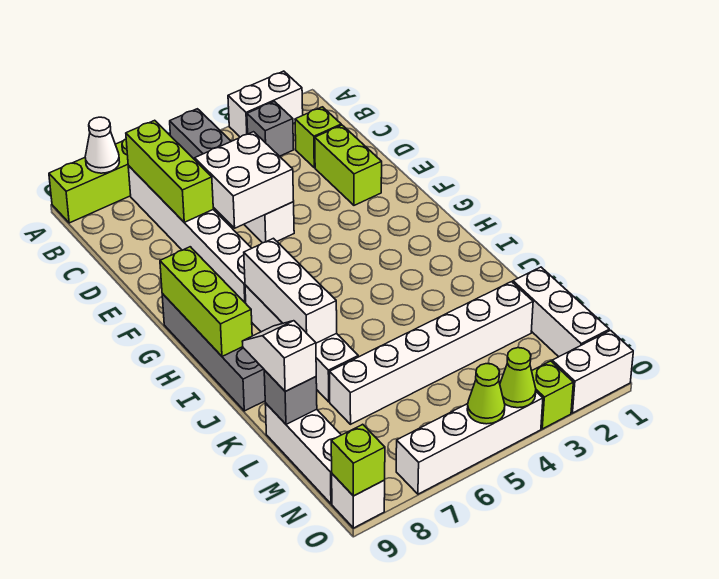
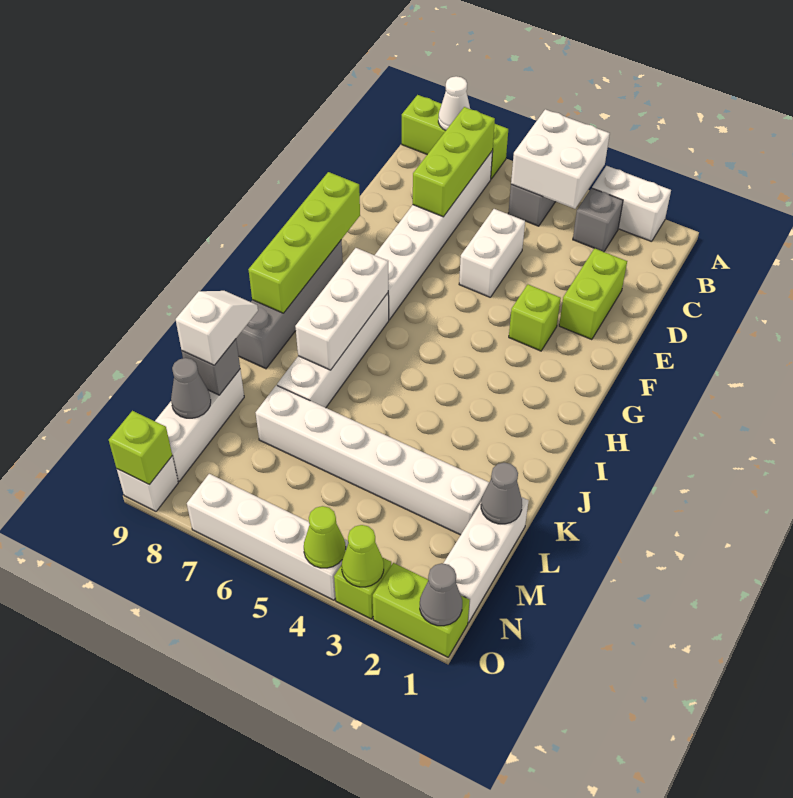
lime 1x1 brick [295,107,341,168] -> lime 1x1 brick moved to [509,284,561,351]
white 2x2 brick [195,132,294,228] -> white 2x2 brick moved to [511,109,610,209]
lime 1x3 brick [160,247,252,356] -> lime 1x4 brick [248,172,360,313]
none -> grey 1x1 cone [481,463,522,524]
none -> grey 1x1 cone [171,358,211,418]
white 1x2 brick [552,330,633,413] -> lime 1x2 brick [373,563,470,657]
none -> grey 1x1 cone [420,563,462,626]
lime 1x1 cone [467,364,505,424] -> lime 1x1 cone moved to [342,525,384,587]

